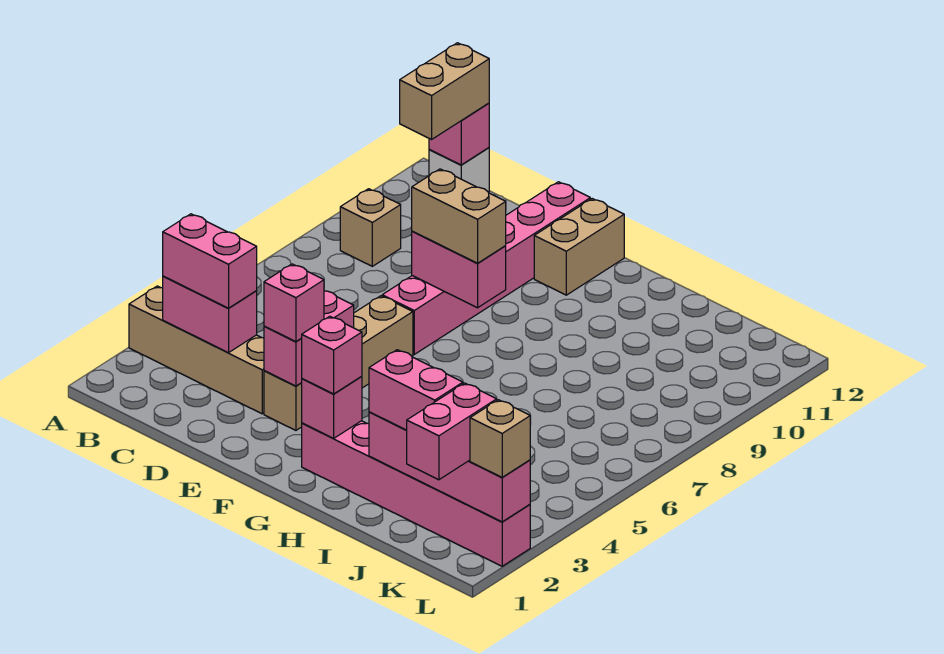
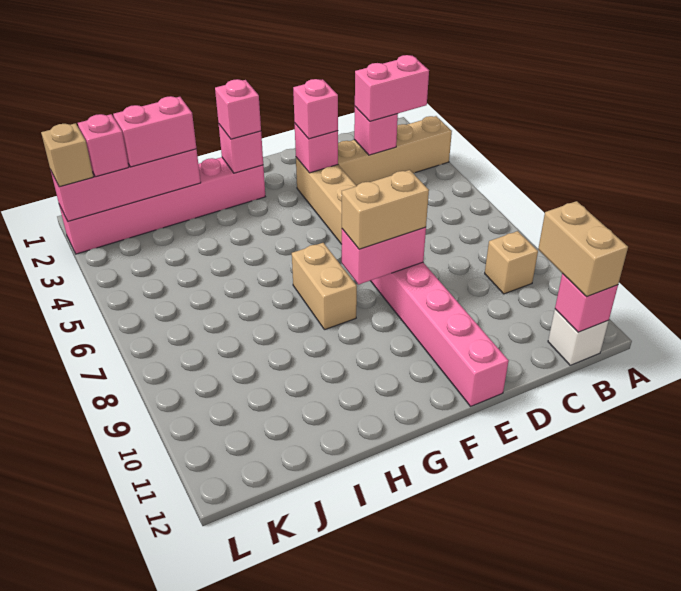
pink 1x2 brick [163,276,257,353] -> pink 1x1 brick [354,107,398,155]
pink 1x2 brick [264,291,354,386] -> pink 1x1 brick [295,124,338,173]
tan 1x2 brick [534,199,624,295] -> tan 1x2 brick moved to [292,243,357,330]
pink 1x2 brick [406,383,497,480] -> pink 1x1 brick [78,114,129,177]

